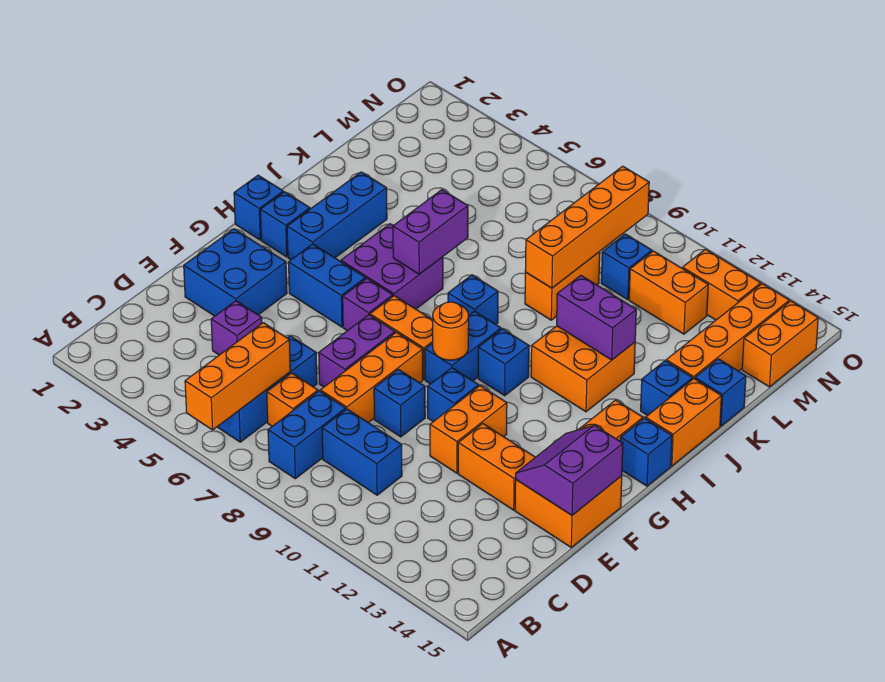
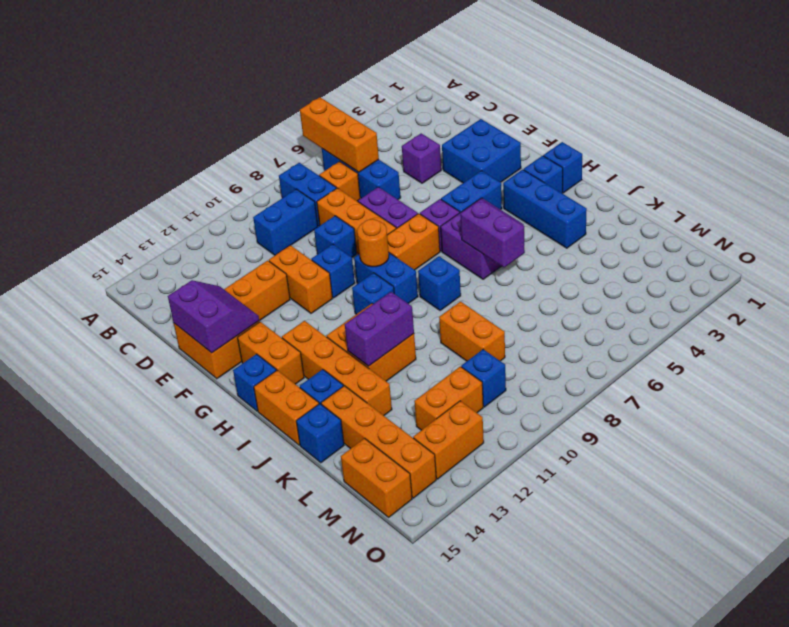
orange 1x4 brick [525,166,649,288] -> orange 1x4 brick moved to [282,321,392,416]

